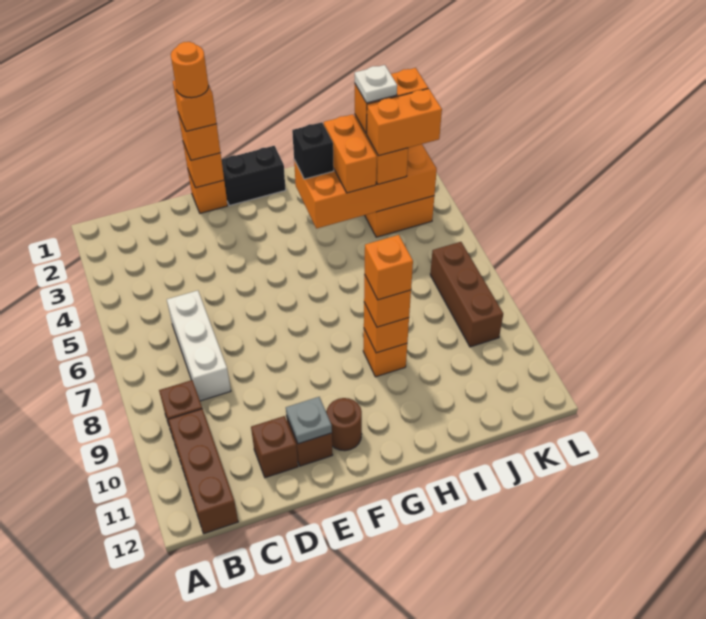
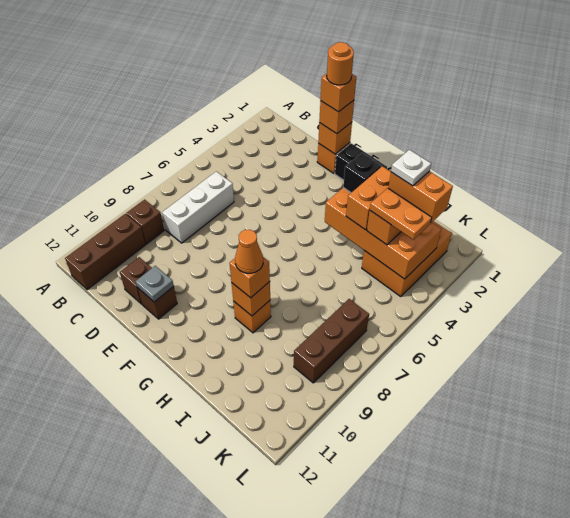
brown 1x1 round brick [327,398,362,451] -> none
orange 1x1 brick [365,235,413,300] -> orange 1x1 cone [235,230,263,273]
orange 1x2 brick [367,89,442,156] -> orange 1x2 plate [370,188,432,240]

